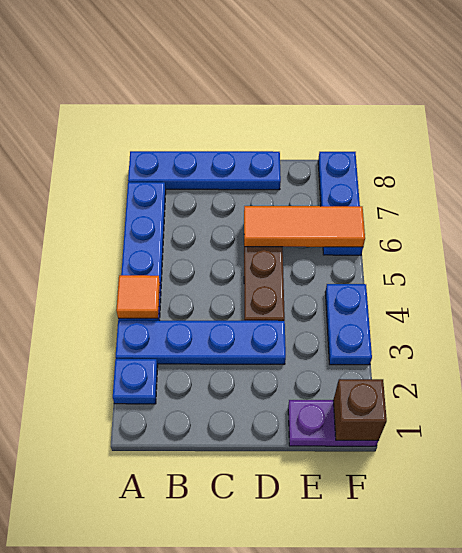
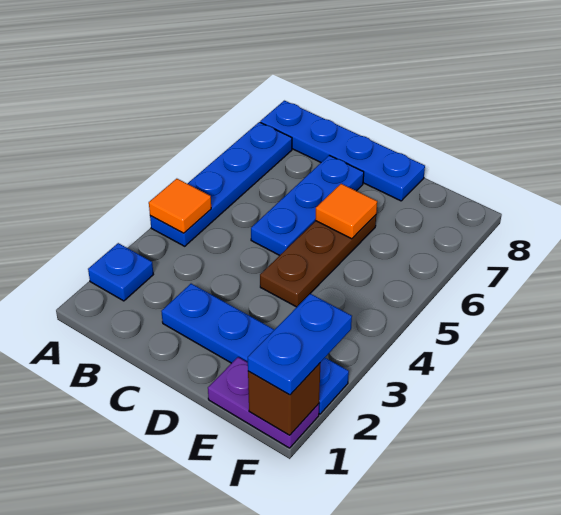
blue 1x4 plate [116,320,286,364] -> blue 1x4 plate moved to [161,284,349,414]
orange 1x3 tile [244,206,365,247] -> orange 1x1 tile [315,184,377,239]
blue 1x2 plate [325,284,372,365] -> blue 1x2 plate moved to [248,294,352,395]
blue 1x3 plate [318,152,363,255] -> blue 1x3 plate moved to [251,155,364,255]

